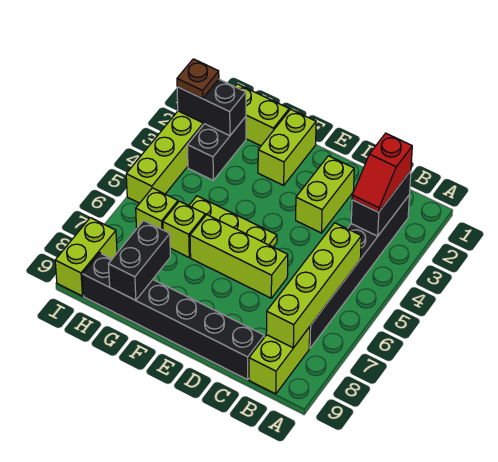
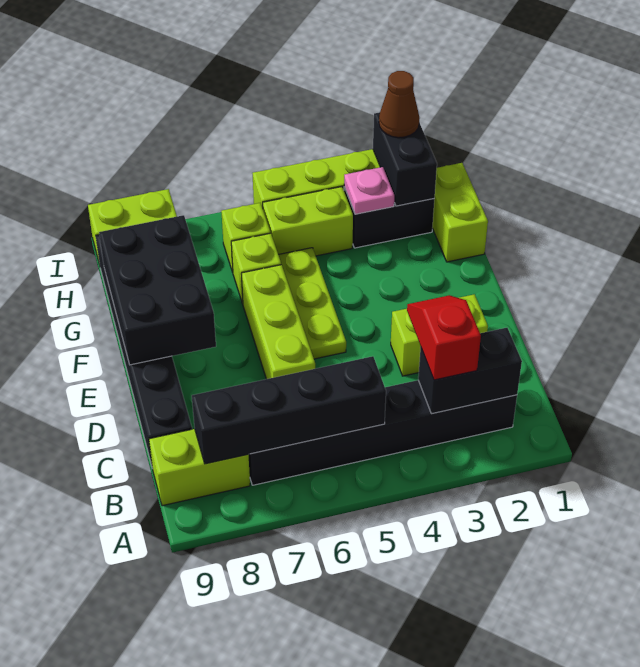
red 1x2 slope [352,133,412,212] -> red 1x2 slope turned to [407,295,481,380]
lime 1x4 brick [266,223,361,348] -> black 1x4 brick [192,356,386,464]
lime 1x2 brick [258,109,316,185] -> lime 1x2 brick moved to [263,187,353,256]
black 1x2 brick [109,221,170,300] -> black 2x3 brick [99,215,216,365]
none -> pink 1x1 plate [344,167,394,214]
brown 1x1 plate [177,59,219,98] -> brown 1x1 cone [379,71,419,138]

